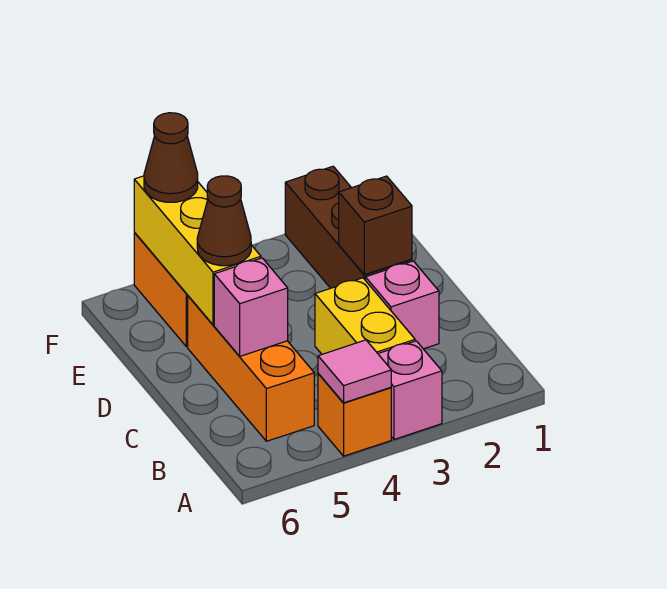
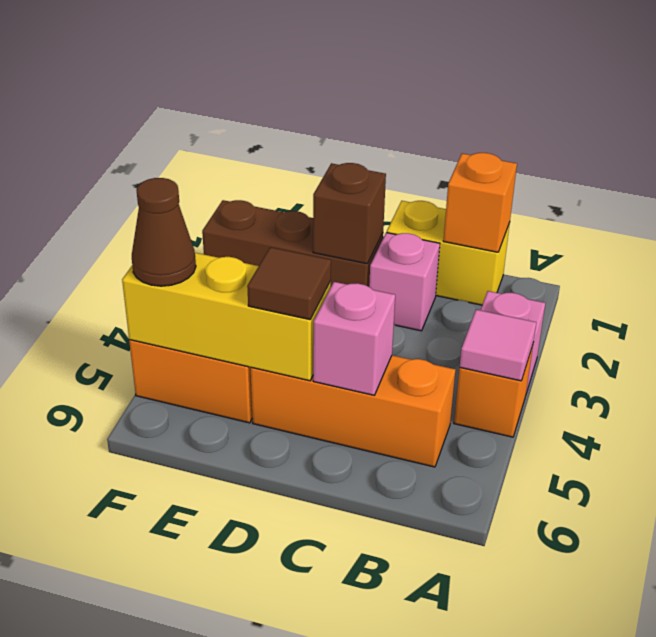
none -> orange 1x1 brick [443,153,517,252]
yellow 1x2 brick [315,278,415,354] -> yellow 1x2 brick moved to [387,201,510,305]
brown 1x1 cone [197,176,251,266] -> brown 1x1 tile [247,247,331,320]

